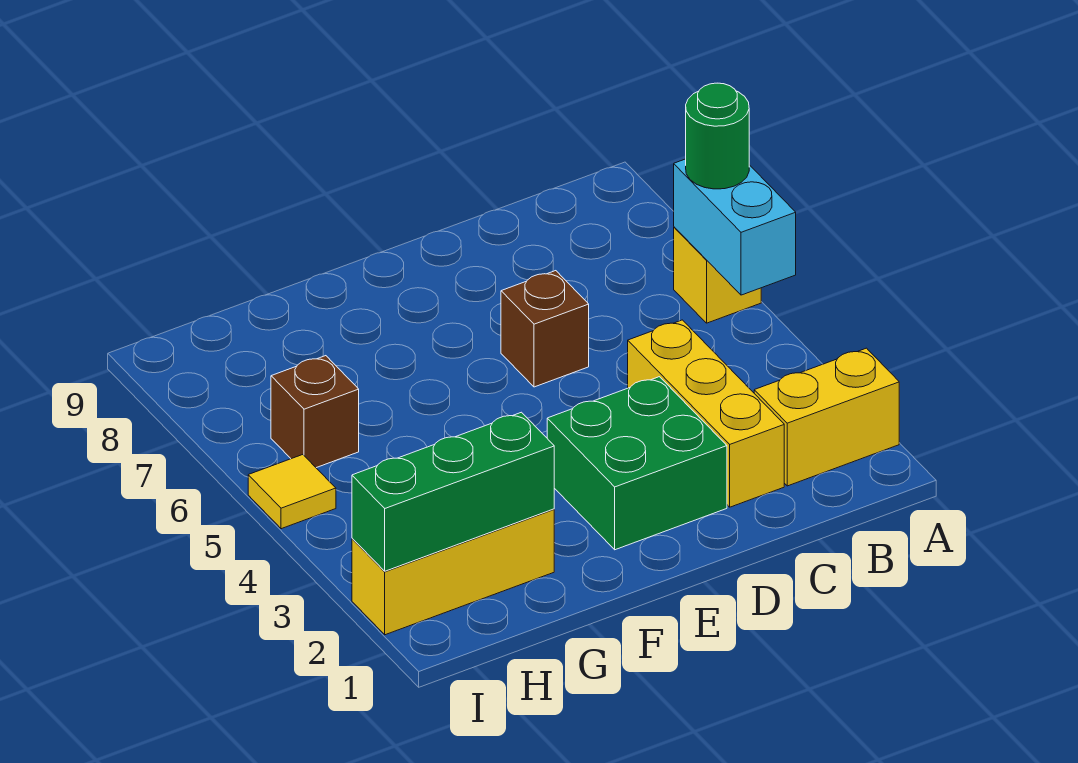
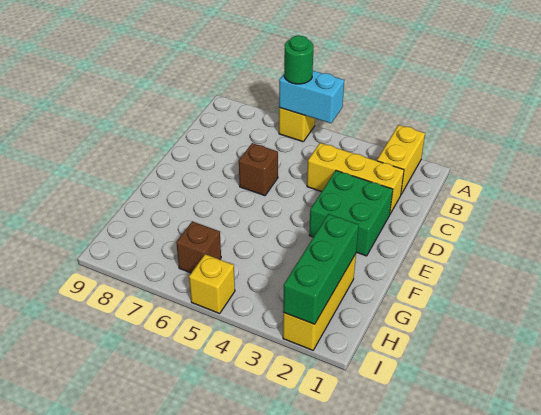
yellow 1x1 tile [248,455,336,529] -> yellow 1x1 brick [189,254,235,314]

